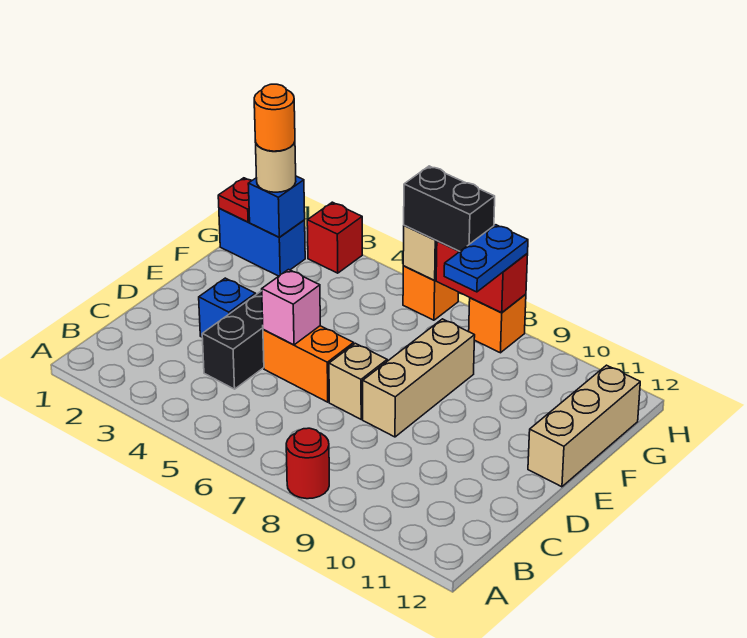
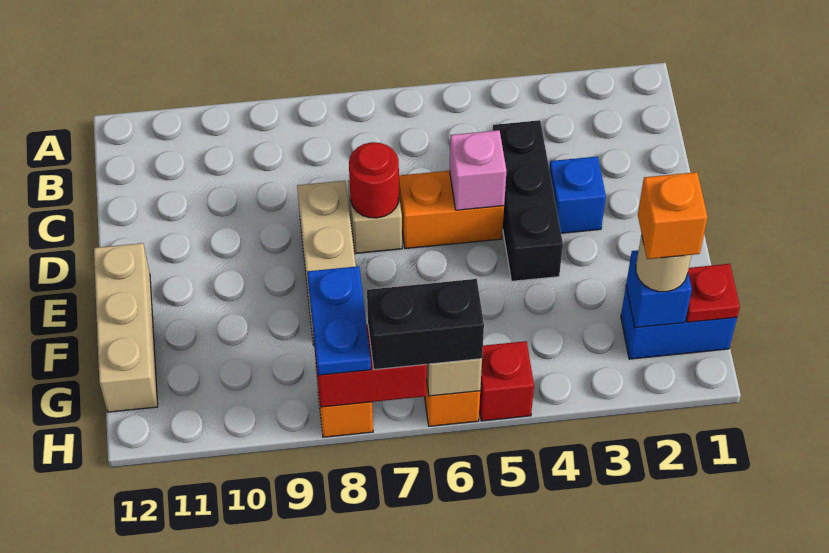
red 1x1 round brick [286,428,329,499] -> red 1x1 round brick moved to [349,142,399,218]
orange 1x1 round brick [254,84,295,151] -> orange 1x1 brick [638,172,708,259]
red 1x1 brick [307,202,362,273] -> red 1x1 brick moved to [479,341,534,421]

